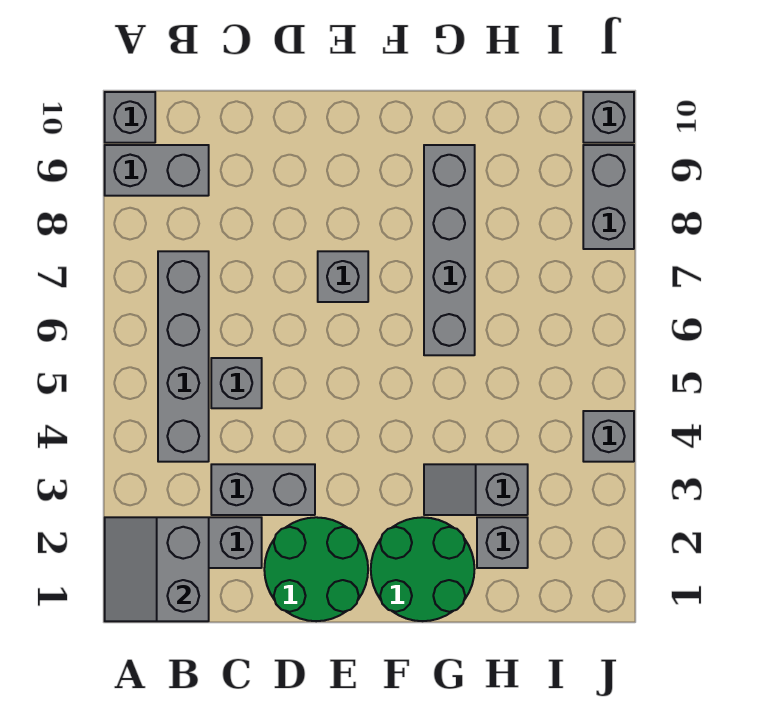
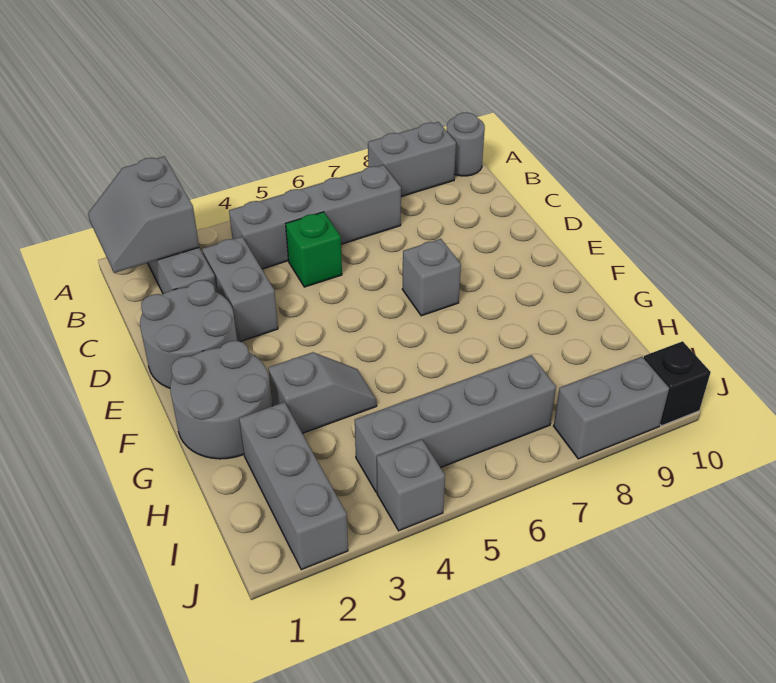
grey 2x2 slope [105,517,209,621] -> grey 2x2 slope turned to [88,156,199,273]
grey 1x2 brick [105,145,209,196] -> grey 1x2 brick turned to [368,122,456,197]
grey 1x1 brick [105,92,155,143] -> grey 1x1 round brick [447,112,485,176]
grey 1x1 brick [211,358,262,408] -> green 1x1 brick [286,212,342,287]
green 2x2 round brick [264,517,368,621] -> grey 2x2 round brick [140,280,237,388]
green 2x2 round brick [371,517,475,621] -> grey 2x2 round brick [170,341,272,459]
grey 1x2 slope [424,464,528,515] -> grey 1x2 slope turned to [268,352,377,433]
grey 1x4 brick [424,145,475,355] -> grey 1x4 brick moved to [355,355,556,492]
grey 1x1 brick [477,517,528,568] -> grey 1x3 brick [239,402,348,570]
grey 1x1 brick [583,92,634,143] -> black 1x1 brick [644,341,711,426]

